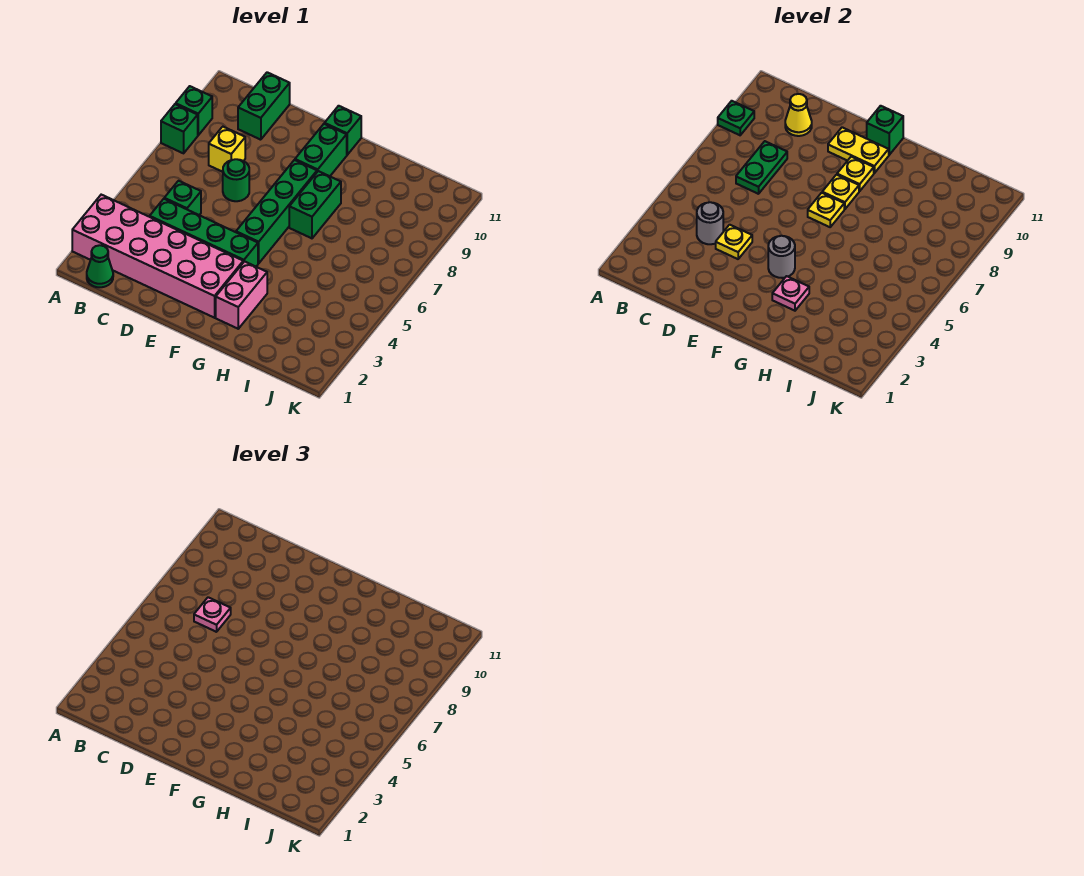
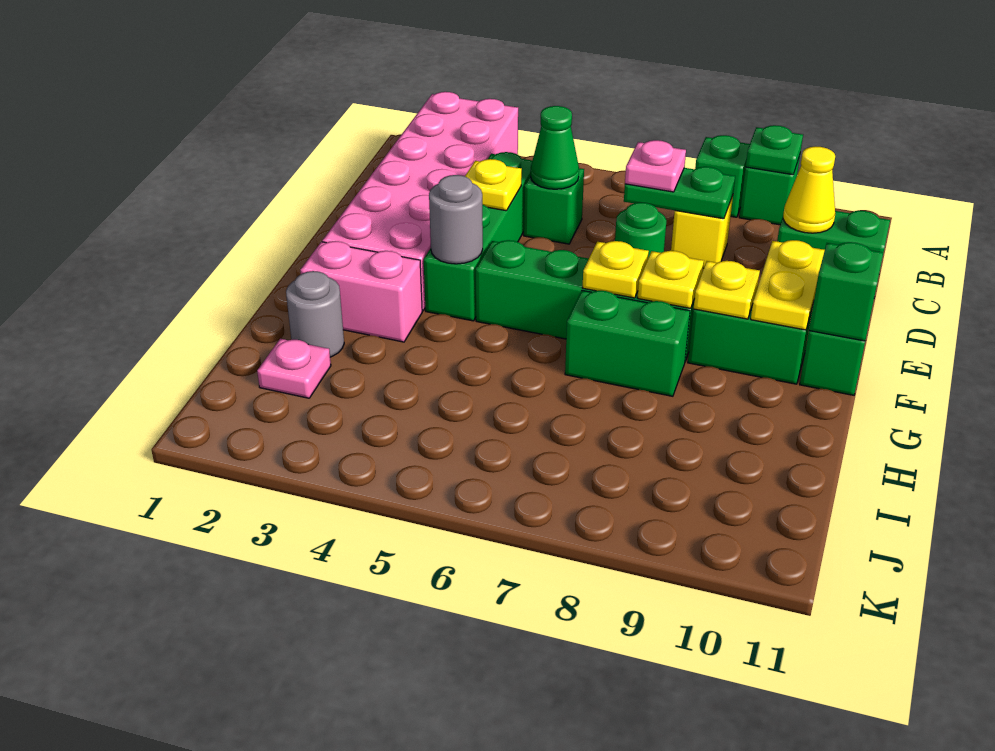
green 1x1 cone [87,245,113,287] -> green 1x1 cone moved to [531,106,579,189]
grey 1x1 round brick [697,202,723,244] -> grey 1x1 round brick moved to [286,271,344,357]
pink 1x1 plate [772,276,809,311] -> pink 1x1 plate moved to [257,339,331,398]

